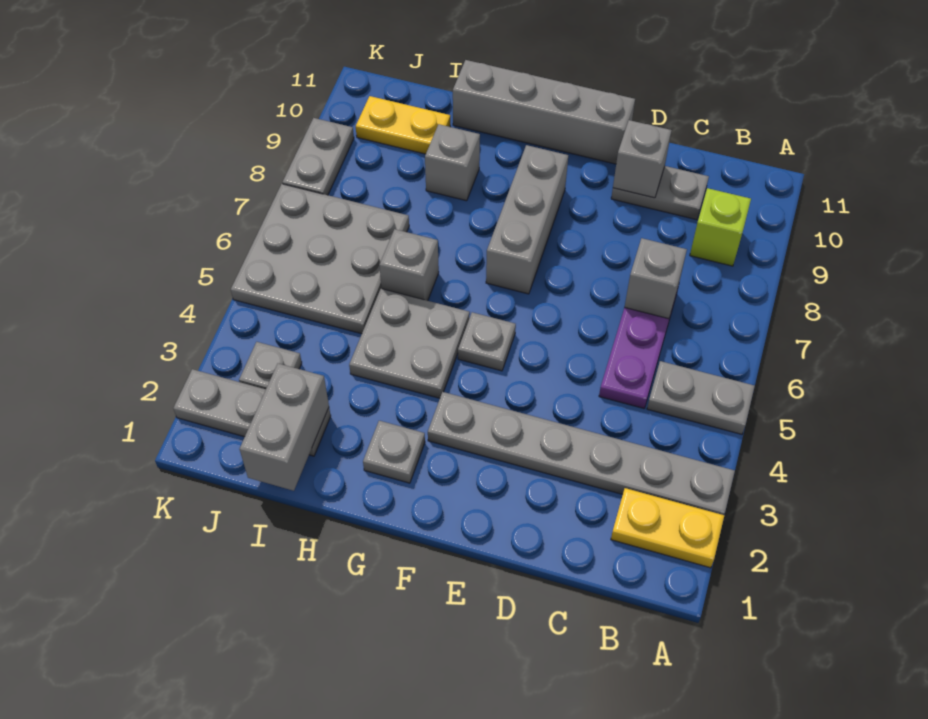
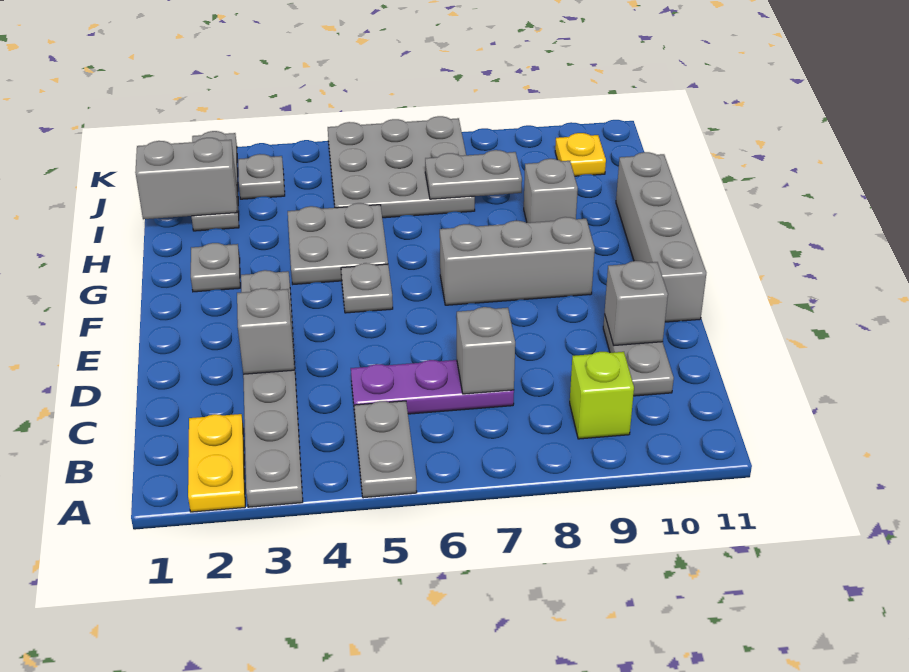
grey 1x1 brick [379,229,439,301] -> grey 1x1 brick moved to [237,288,294,374]
yellow 1x2 plate [356,96,450,154] -> yellow 1x1 plate [555,133,606,176]
grey 1x2 plate [282,118,354,195] -> grey 1x2 plate moved to [425,150,522,199]

